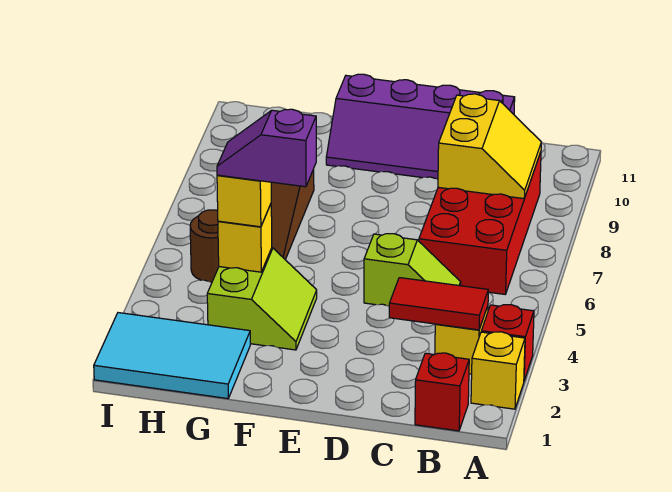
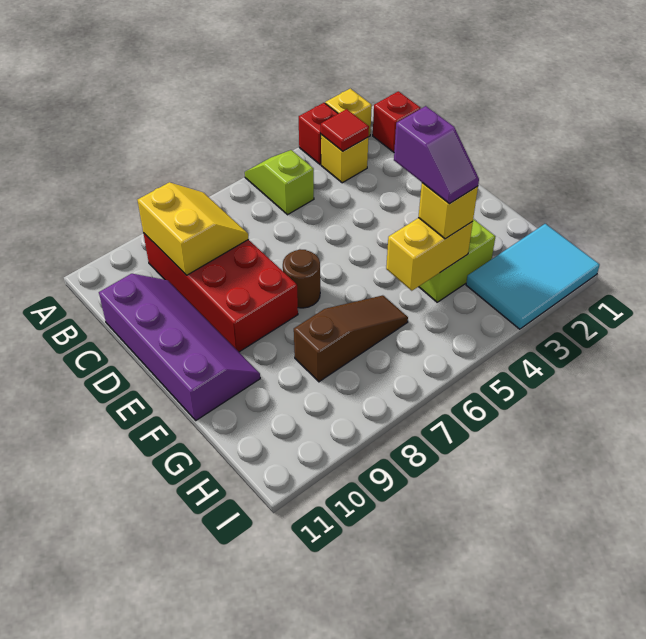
red 1x2 tile [389,278,488,330] -> red 1x1 tile [321,109,369,151]
red 2x4 brick [419,152,541,294] -> red 2x4 brick turned to [143,233,298,352]
yellow 2x2 slope [438,94,541,199] -> yellow 2x2 slope turned to [138,182,248,275]
lime 1x2 slope [364,234,461,306] -> lime 1x2 slope moved to [245,150,314,215]
cyan 2x3 tile [94,313,250,399] -> cyan 2x3 tile turned to [466,224,600,329]
yellow 1x1 brick [218,204,272,272] -> yellow 1x2 brick [386,218,473,291]
brown 1x1 round brick [190,210,219,282] -> brown 1x1 round brick moved to [283,249,320,308]

